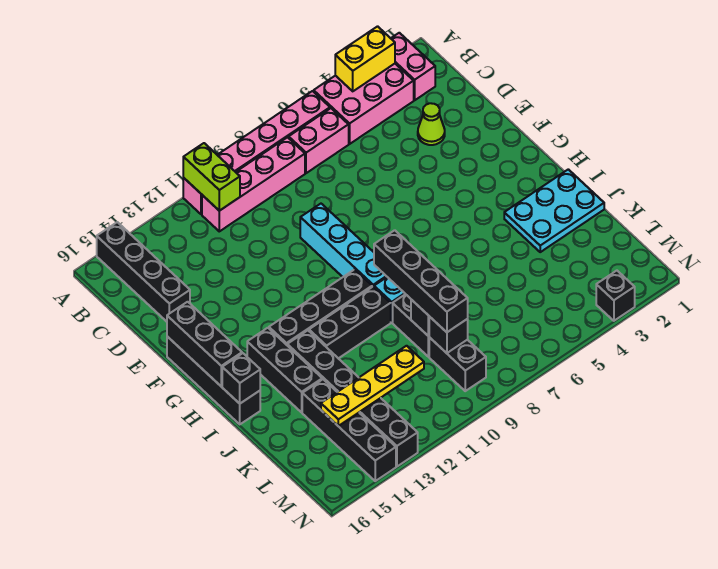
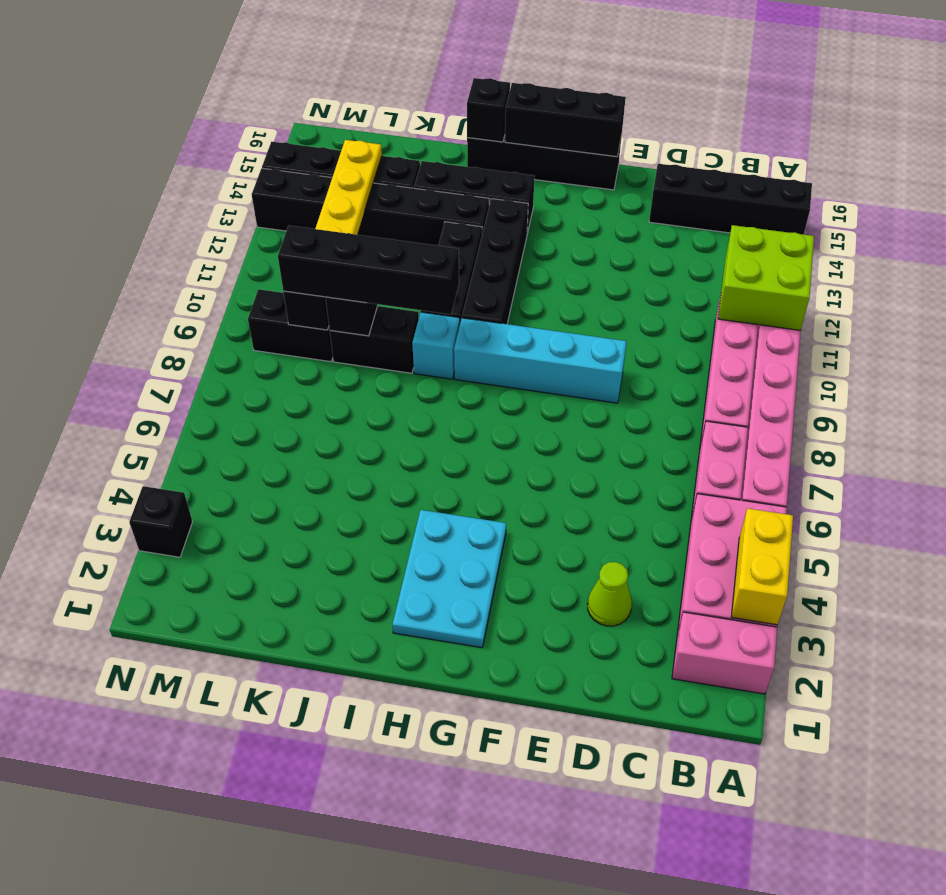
lime 1x2 brick [183,143,240,211] -> lime 2x2 brick [718,225,814,330]
cyan 2x3 plate [504,169,604,252] -> cyan 2x3 plate moved to [392,510,506,648]

